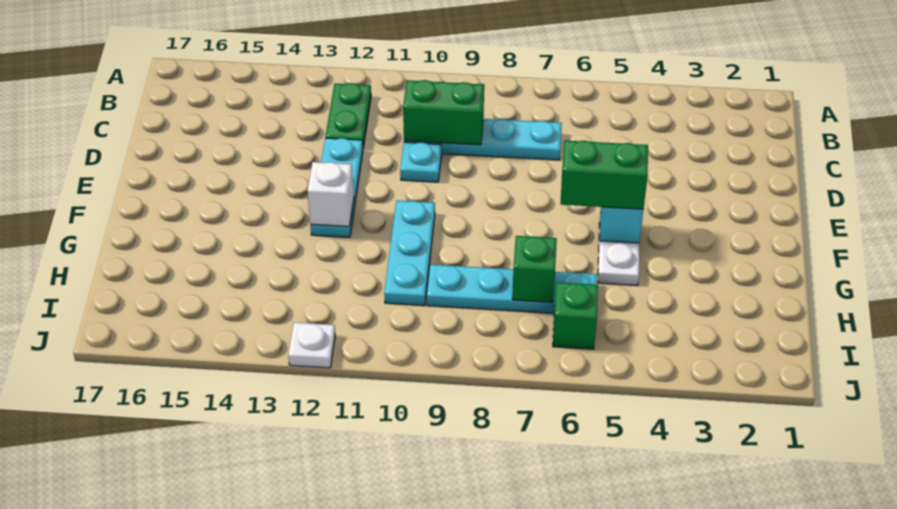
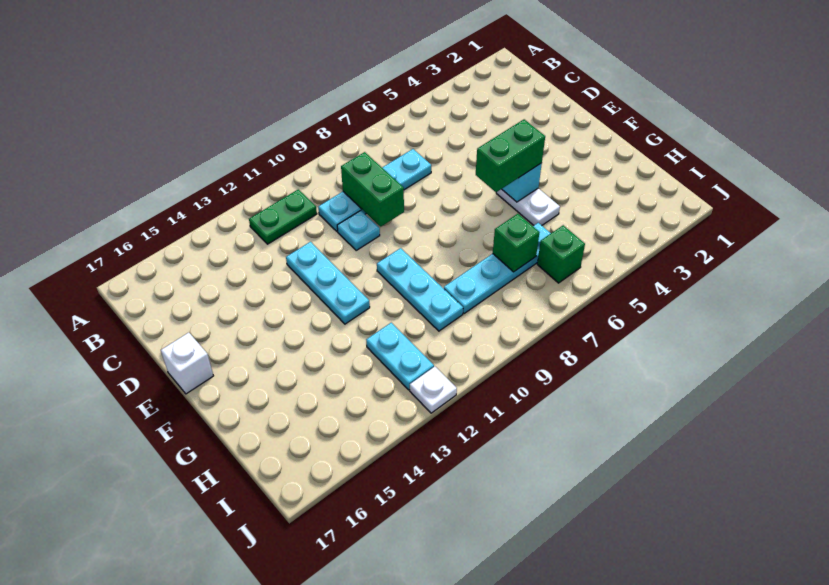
green 1x2 plate [325,83,371,148] -> green 1x2 plate turned to [249,189,317,244]
green 1x2 brick [403,80,484,145] -> green 1x2 brick turned to [341,152,404,227]
white 1x1 brick [308,162,354,227] -> white 1x1 brick moved to [161,333,213,394]
none -> cyan 1x2 plate [366,323,434,390]

